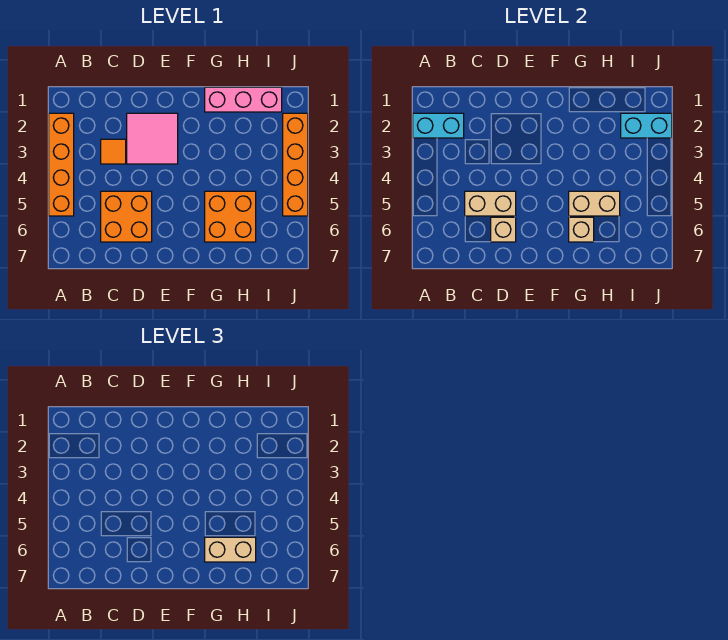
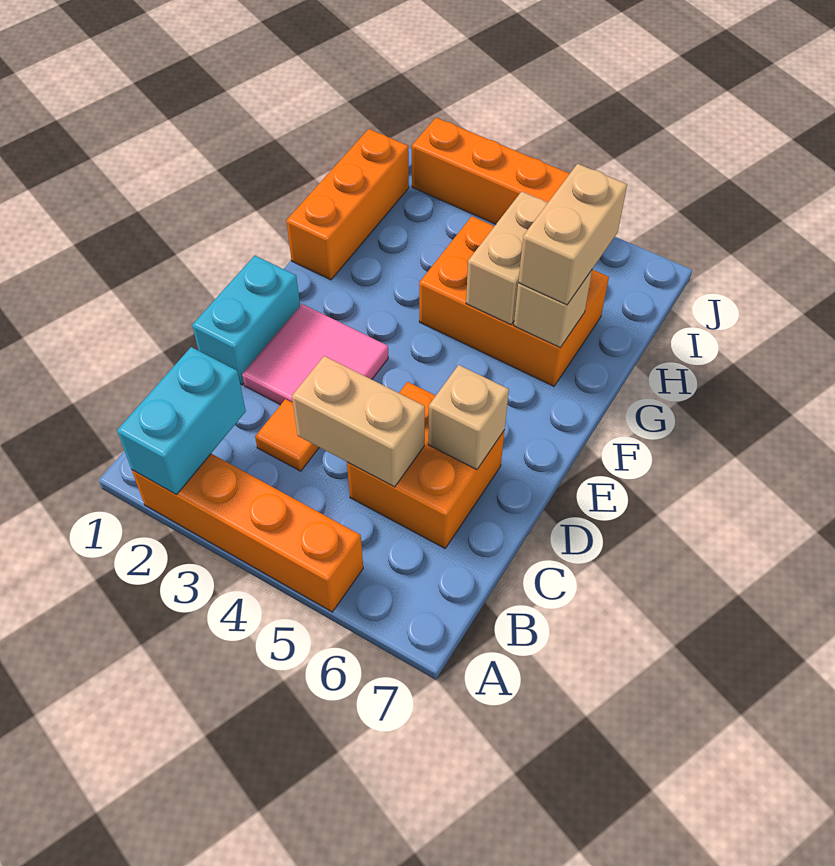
tan 1x2 brick [465,191,516,216] -> tan 1x2 brick turned to [292,356,425,487]
pink 1x3 brick [205,87,282,112] -> orange 1x3 brick [286,129,409,280]
orange 2x2 brick [205,191,256,242] -> orange 2x3 brick [419,216,609,386]
cyan 1x2 brick [621,113,672,138] -> cyan 1x2 brick moved to [192,256,300,385]

